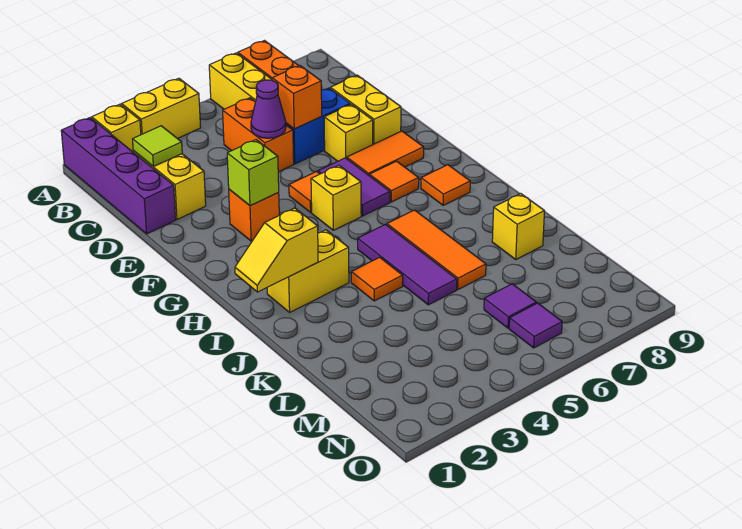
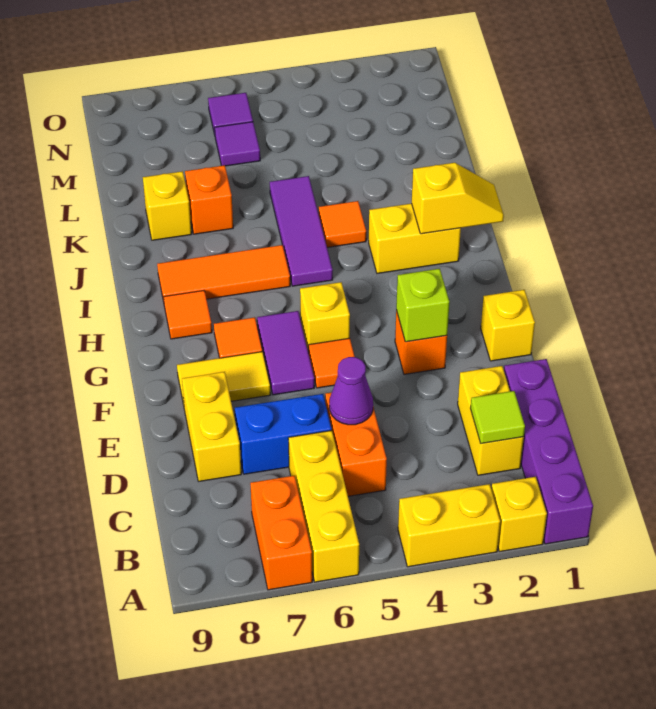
orange 1x1 brick [272,66,322,129] -> orange 1x1 brick moved to [185,165,233,234]
yellow 1x1 brick [324,104,373,161] -> yellow 1x1 brick moved to [481,290,535,361]
orange 1x2 tile [347,131,424,176] -> yellow 1x2 tile [177,352,270,405]
orange 1x3 tile [387,210,486,289] -> orange 1x3 tile turned to [157,245,290,302]

